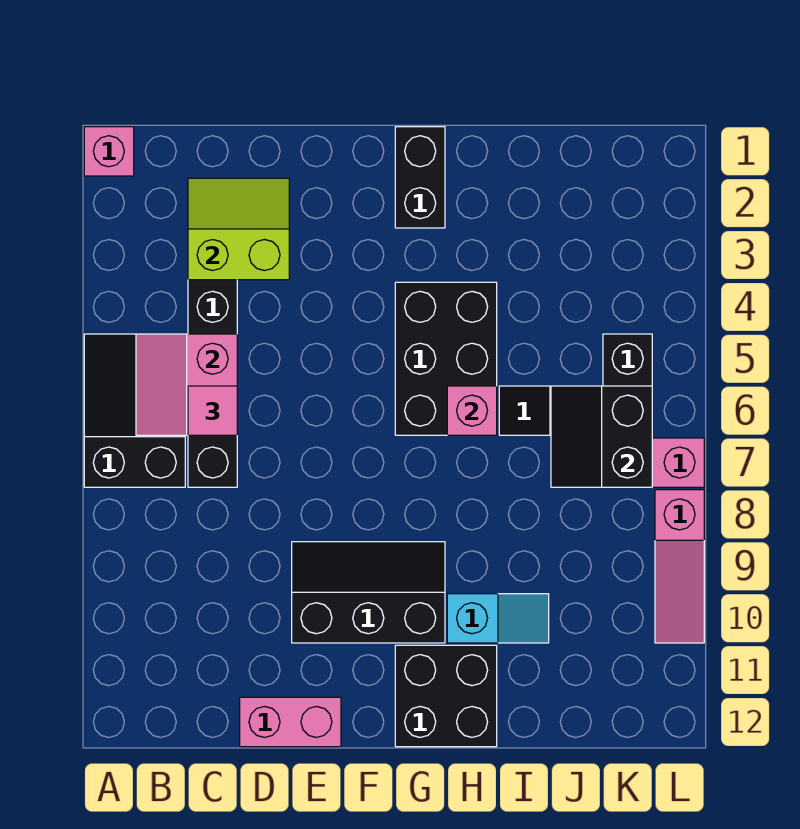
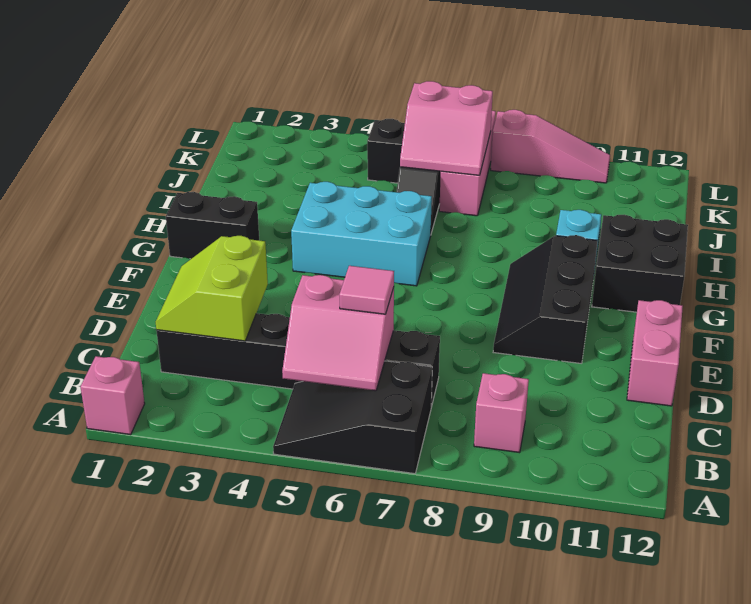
black 2x3 brick [395,282,497,435] -> cyan 2x3 brick [291,182,432,286]
pink 1x1 brick [447,386,497,435] -> pink 1x1 brick moved to [474,373,529,453]
black 2x2 slope [551,386,652,487] -> pink 2x2 slope [400,81,493,175]

